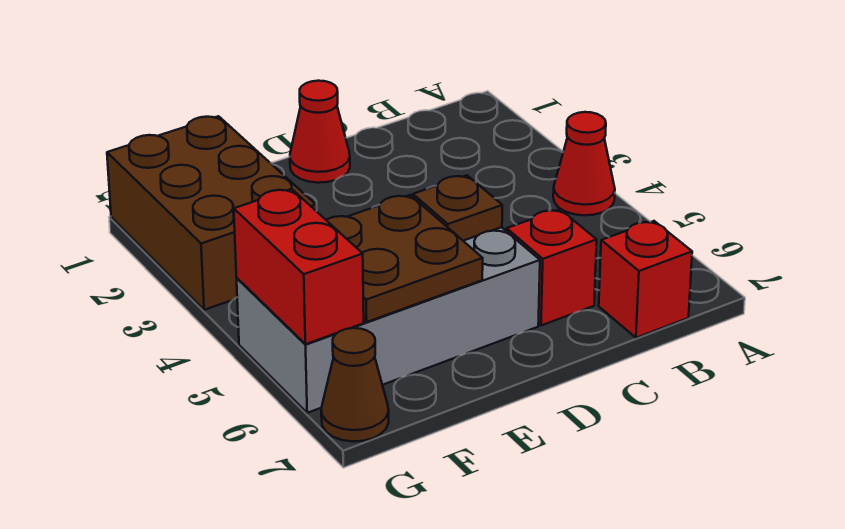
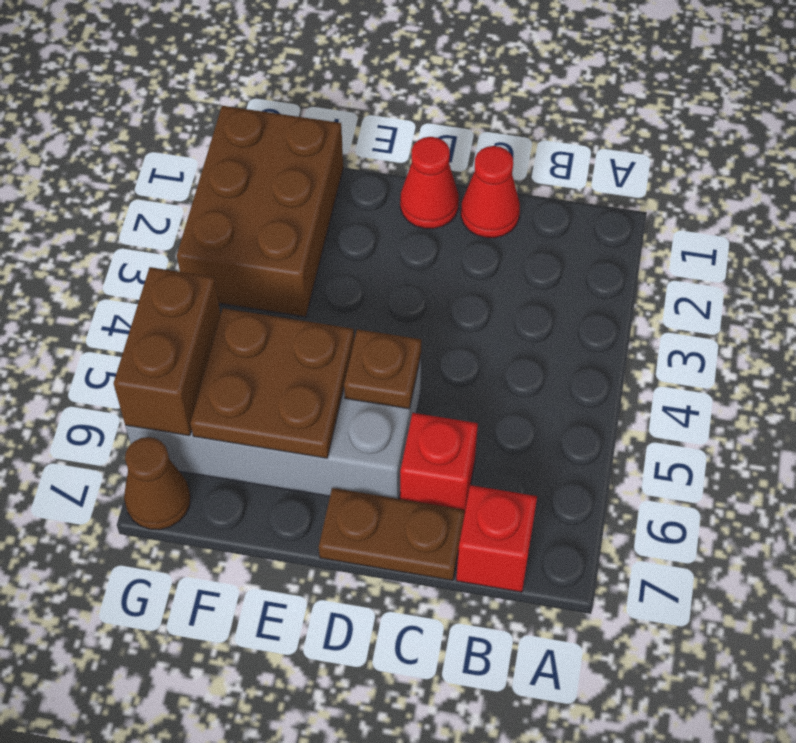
red 1x1 cone [553,112,615,215] -> red 1x1 cone moved to [461,146,520,238]
none -> brown 1x2 plate [319,488,465,580]
red 1x2 brick [234,189,364,344] -> brown 1x2 brick [114,267,221,436]

